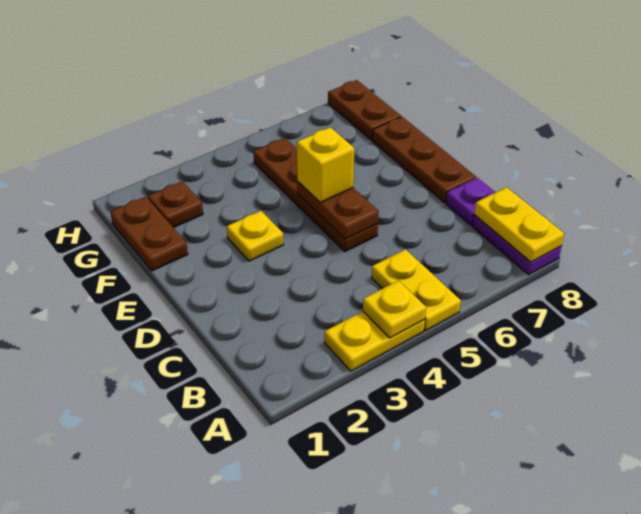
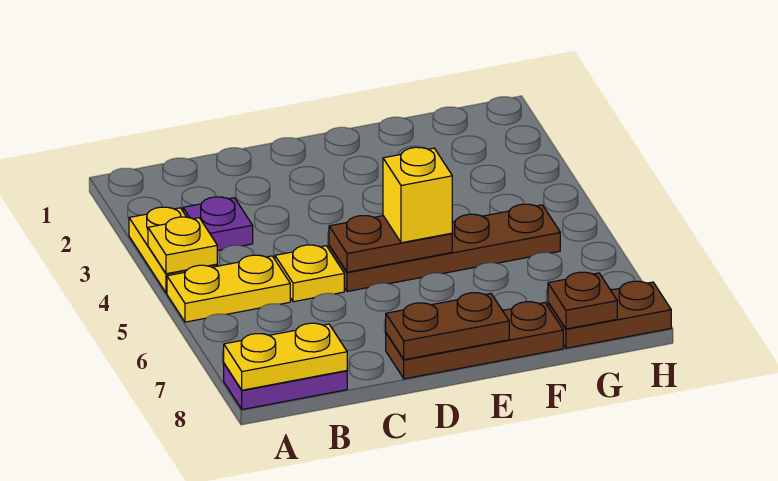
purple 1x1 plate [446,178,495,226] -> purple 1x1 plate moved to [183,197,253,251]
yellow 1x1 plate [227,211,283,261] -> yellow 1x1 plate moved to [275,245,344,302]
brown 1x2 plate [110,197,188,271] -> brown 1x2 plate moved to [386,293,509,360]
brown 1x1 plate [148,181,203,228] -> brown 1x1 plate moved to [548,272,617,329]

